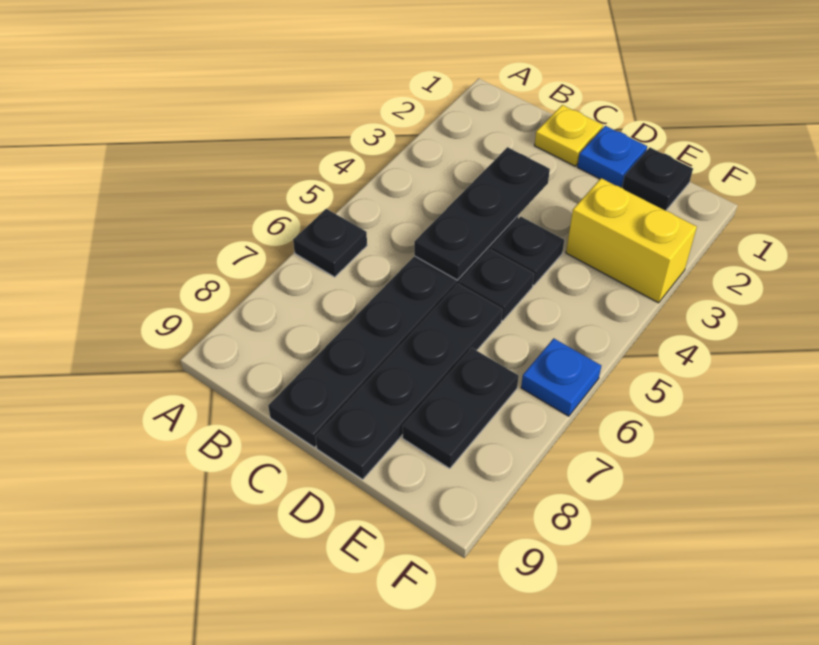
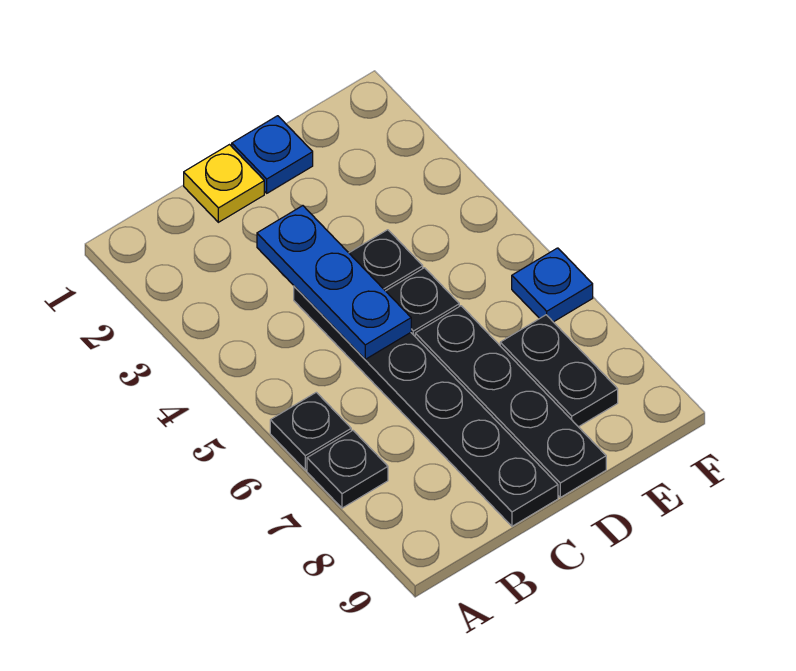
black 1x3 plate [414,147,550,280] -> blue 1x3 plate [257,206,411,359]
black 1x1 plate [622,147,693,211] -> black 1x1 plate moved to [307,431,388,508]
yellow 1x2 brick [566,178,697,303] -> none

